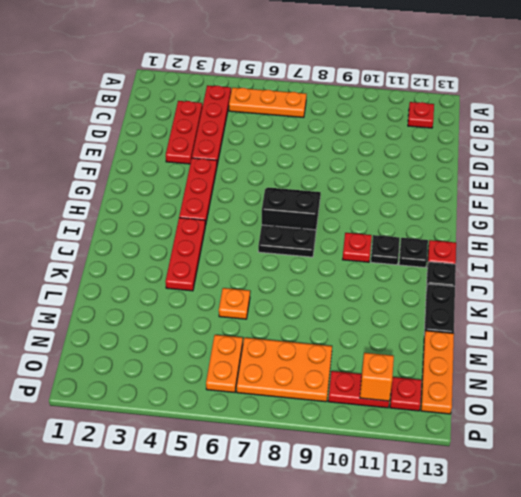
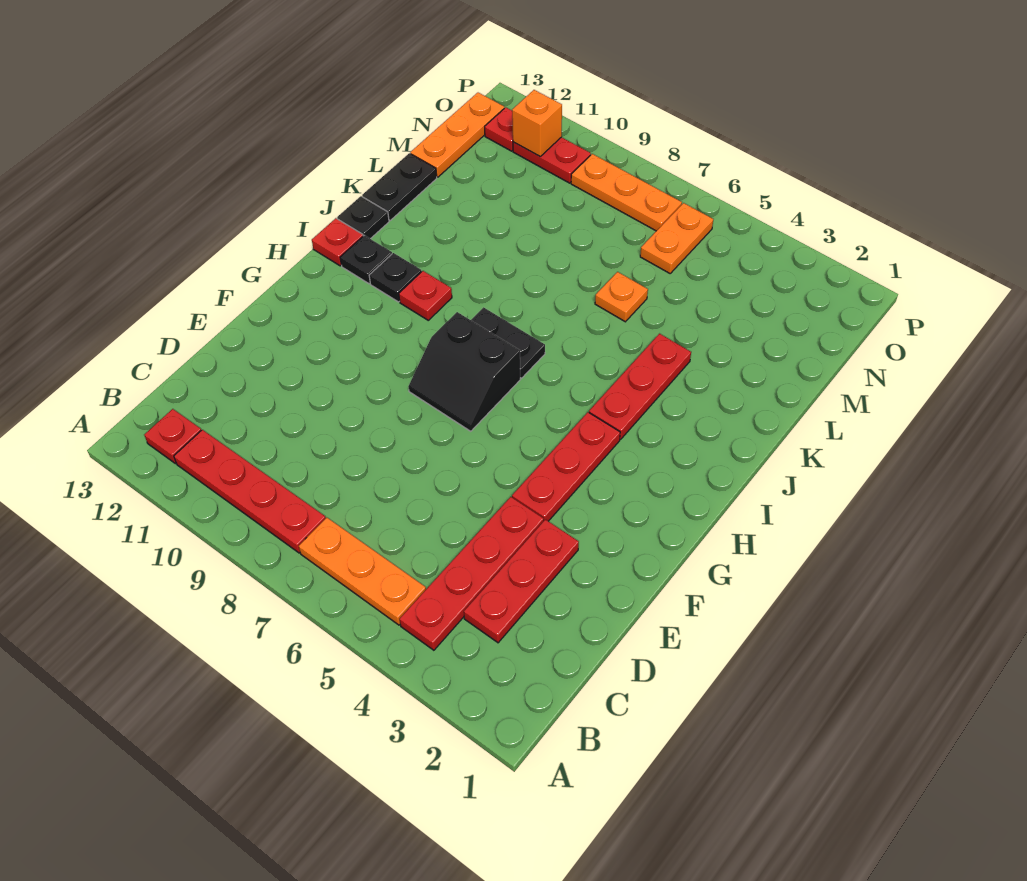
none -> red 1x4 plate [174,430,326,553]
orange 2x3 plate [236,338,332,402] -> orange 1x3 plate [571,154,682,231]

